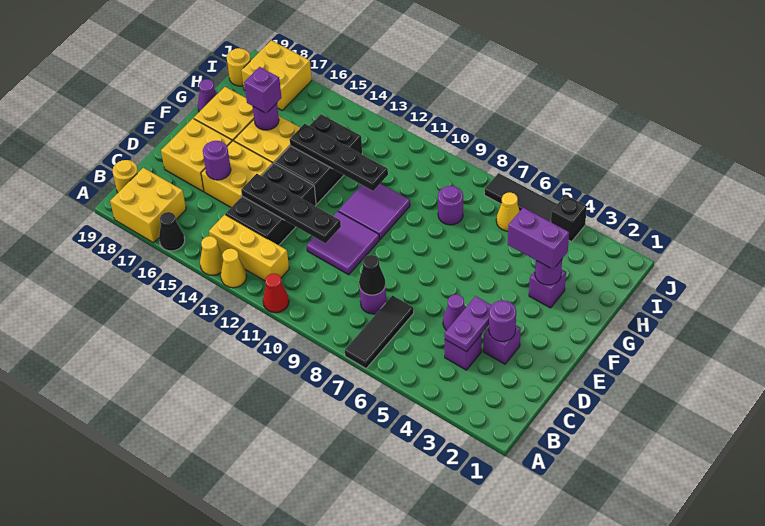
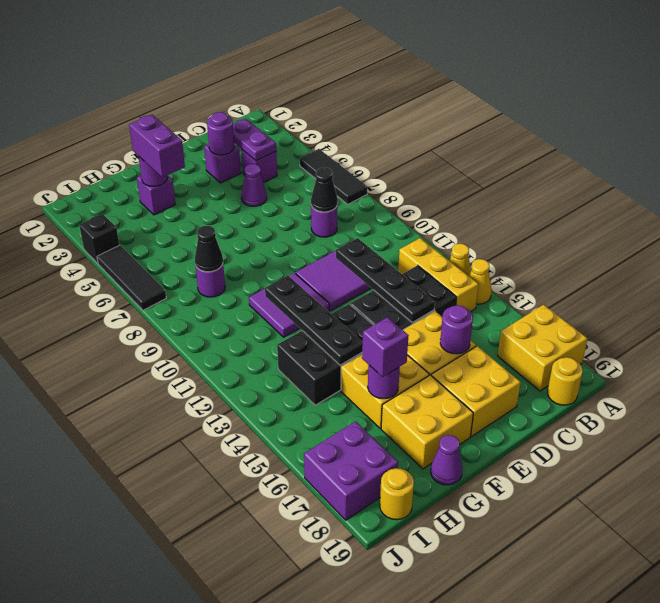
black 1x3 tile [345,295,414,369] -> black 1x3 tile turned to [300,149,367,204]
red 1x1 cone [263,273,289,313] -> none
black 1x1 cone [159,212,185,251] -> black 1x1 cone moved to [195,226,223,272]
purple 1x2 plate [444,296,491,352] -> purple 1x2 plate turned to [233,119,276,161]
yellow 1x1 cone [496,192,520,231] -> none
yellow 2x2 brick [241,40,312,110] -> purple 2x2 brick [304,422,398,520]

